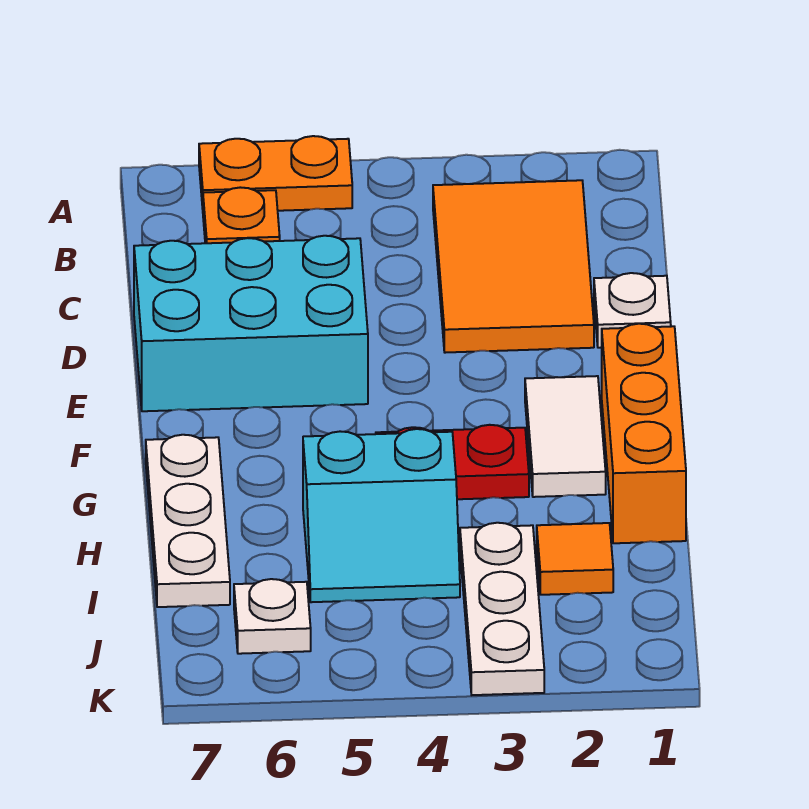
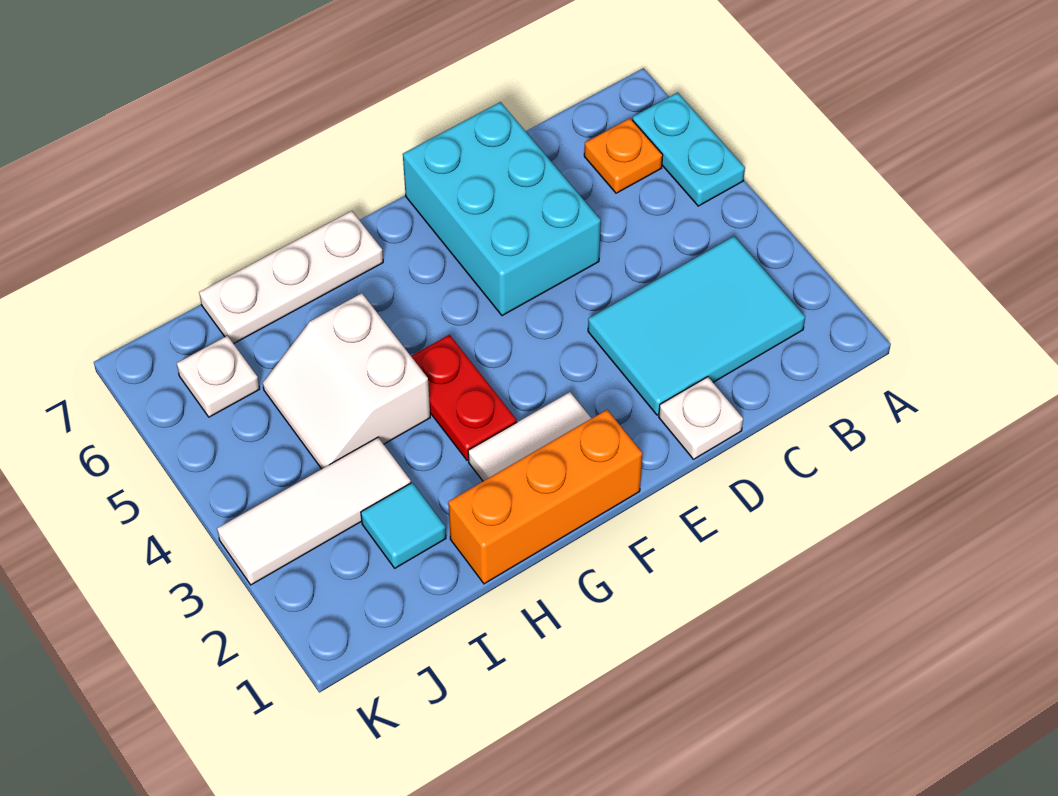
orange 1x2 plate [199,136,352,211] -> cyan 1x2 plate [632,93,745,206]
orange 2x3 tile [433,180,594,353] -> cyan 2x3 tile [588,236,805,415]
cyan 2x2 slope [303,429,460,602] -> white 2x2 slope [263,293,430,469]
orange 1x1 tile [537,523,613,595] -> cyan 1x1 tile [361,483,446,568]
white 1x3 plate [460,523,544,695] -> white 1x3 tile [217,438,411,585]

